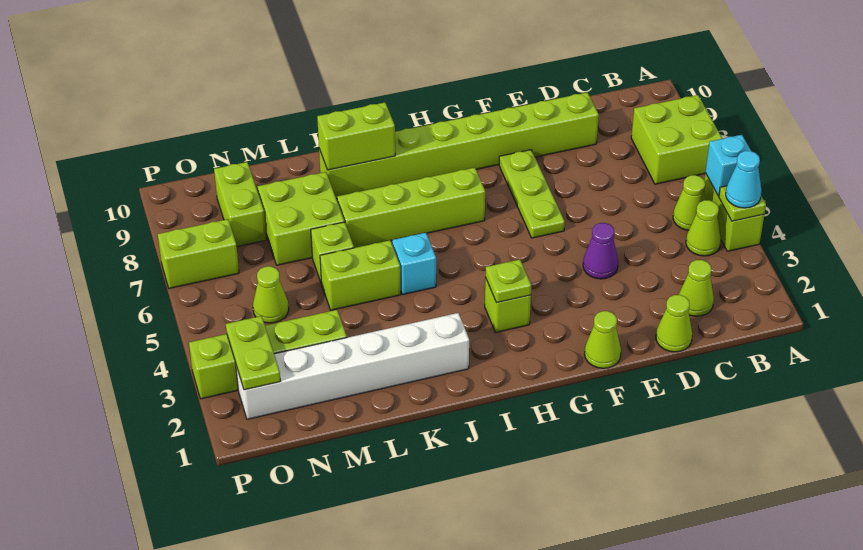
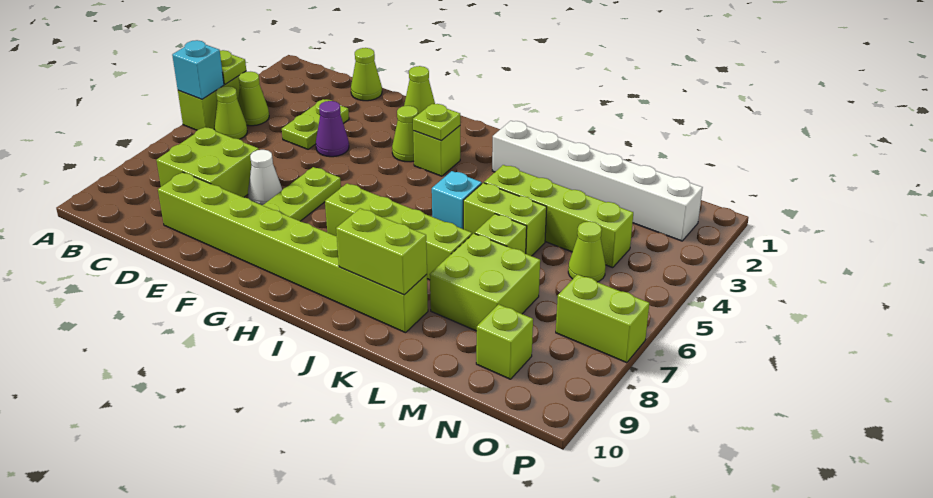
cyan 1x1 cone [726,151,762,208] -> none
lime 2x2 brick [631,95,722,184] -> lime 2x2 brick moved to [156,127,259,197]
lime 1x1 cone [679,260,714,316] -> lime 1x1 cone moved to [392,106,418,162]
none -> white 1x1 cone [248,150,282,205]
lime 1x4 brick [189,310,347,399] -> lime 1x4 brick moved to [484,165,633,268]
lime 1x2 brick [214,162,266,246] -> lime 1x1 brick [476,304,533,379]
lime 1x2 plate [226,316,281,390] -> lime 1x2 plate moved to [282,99,349,149]

